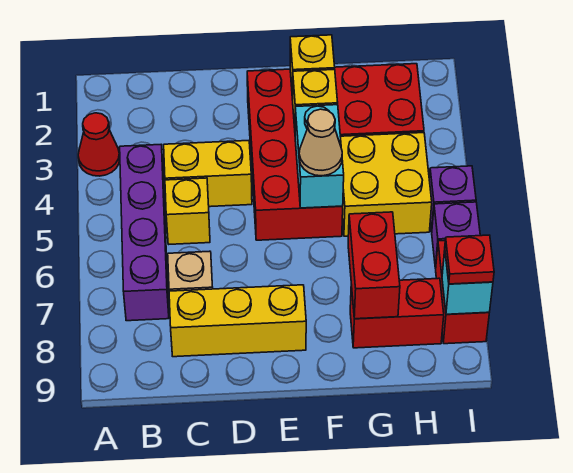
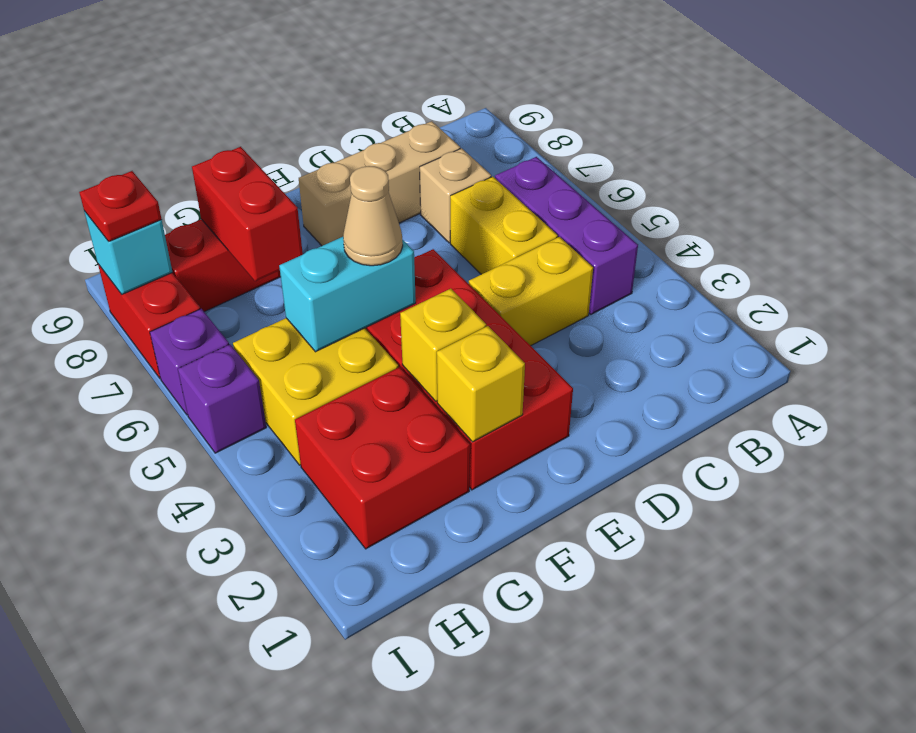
red 1x1 cone [78,113,120,176] -> none
purple 1x4 brick [120,145,169,321] -> purple 1x3 brick [495,157,638,314]
yellow 1x1 brick [165,178,210,244] -> yellow 1x2 brick [450,177,558,274]
yellow 1x3 brick [169,285,306,357] -> tan 1x3 brick [299,121,460,246]
cyan 1x2 brick [295,105,344,208] -> cyan 1x2 brick turned to [279,237,416,352]

